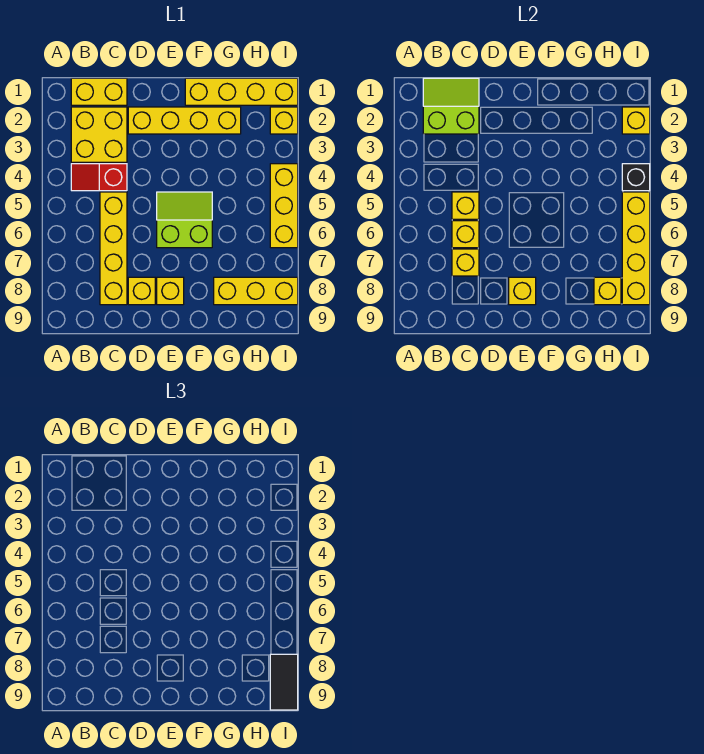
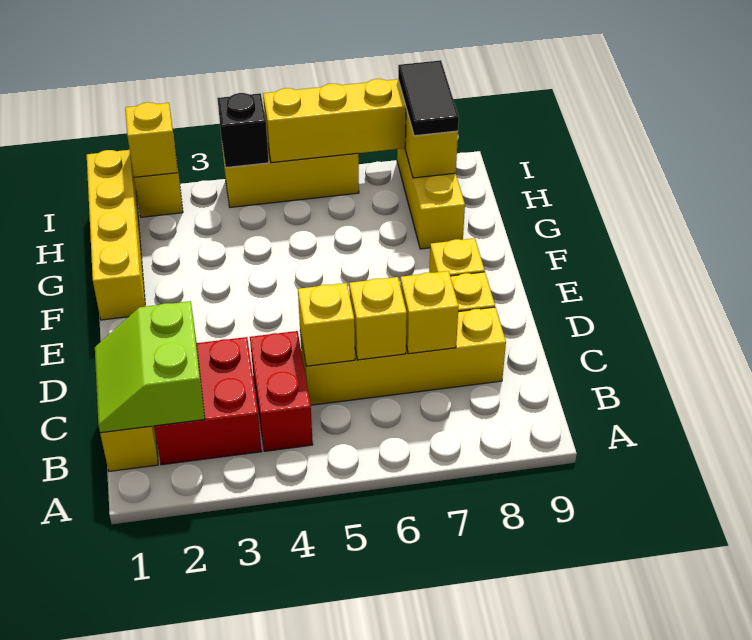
yellow 2x2 brick [71,107,127,162] -> red 2x2 brick [154,337,262,465]
red 1x2 slope [71,164,127,191] -> red 1x2 brick [250,331,313,451]
yellow 1x4 brick [128,107,241,134] -> none
lime 2x2 slope [157,192,212,248] -> none
yellow 1x1 brick [509,277,536,305] -> none
black 1x2 tile [270,654,298,710] -> black 1x2 tile turned to [398,60,459,136]

